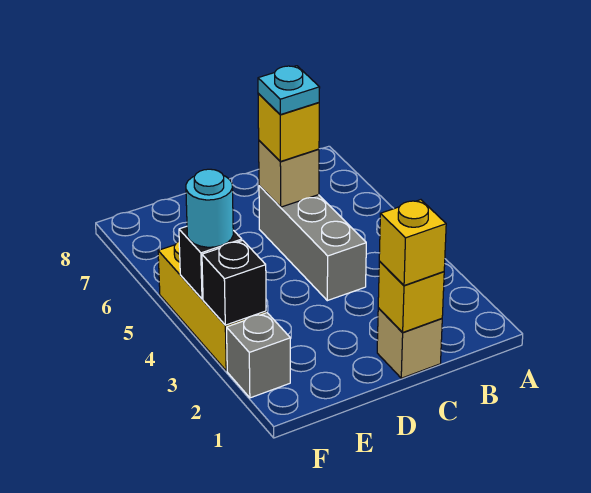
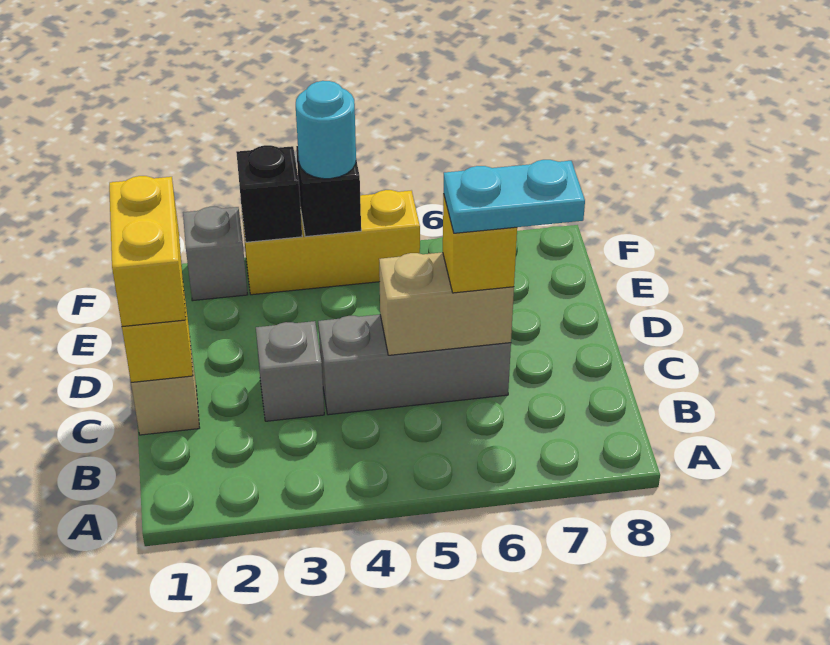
yellow 1x1 brick [379,200,446,285] -> yellow 1x2 brick [109,176,186,327]
none -> grey 1x1 brick [256,321,324,421]
tan 1x1 brick [259,141,319,207] -> tan 1x2 brick [379,252,514,355]
cyan 1x1 plate [258,66,320,115] -> cyan 1x2 plate [444,160,585,233]

